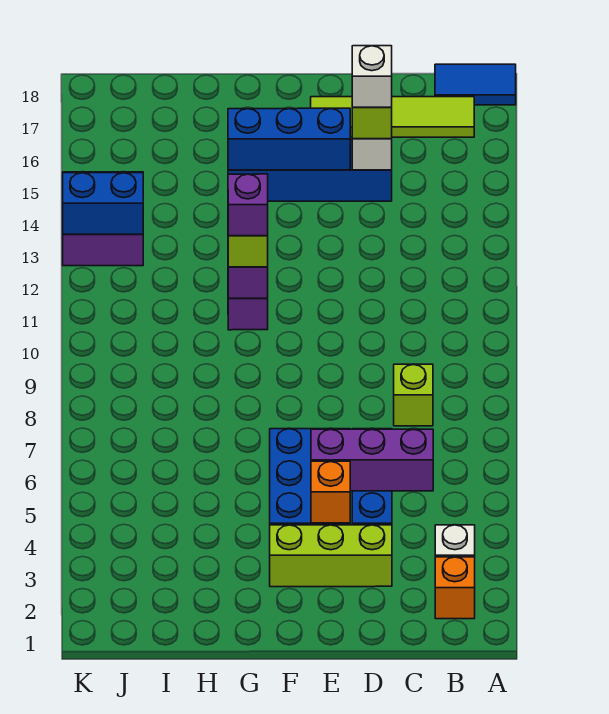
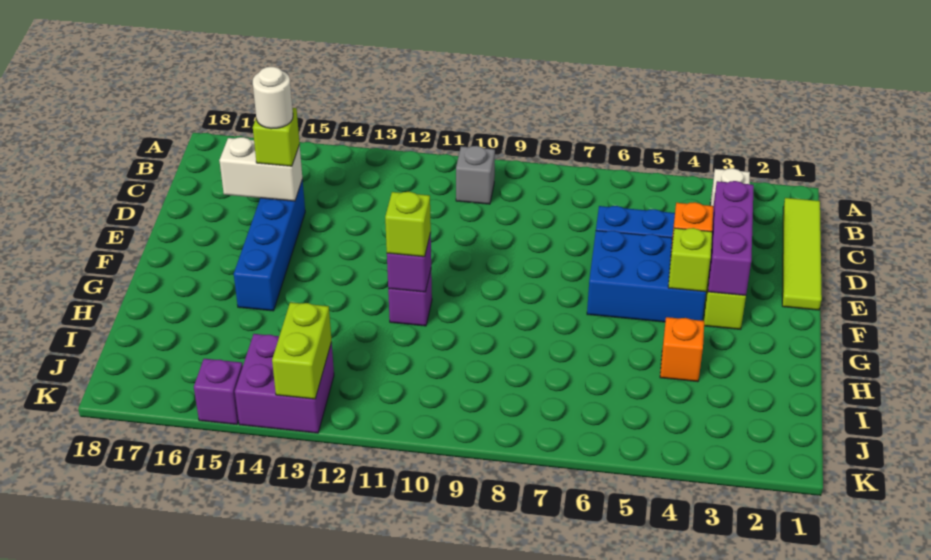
blue 1x2 tile [435,64,516,105] -> none
orange 1x1 brick [435,557,475,619] -> orange 1x1 brick moved to [660,317,704,382]
none -> grey 1x1 brick [456,146,495,204]
lime 1x4 tile [311,97,474,137] -> lime 1x4 tile moved to [782,198,822,310]
purple 1x3 brick [311,429,433,491] -> purple 1x3 brick moved to [708,181,754,296]
lime 1x1 brick [394,364,433,426] -> lime 1x1 brick moved to [668,228,712,292]
white 1x1 brick [352,46,392,107] -> white 1x1 round brick [253,67,293,129]
blue 1x3 brick [228,108,350,170] -> none
purple 1x1 brick [228,174,268,236] -> purple 1x1 brick moved to [194,359,243,425]
blue 1x2 brick [63,173,143,234] -> lime 1x2 brick [272,302,331,399]

